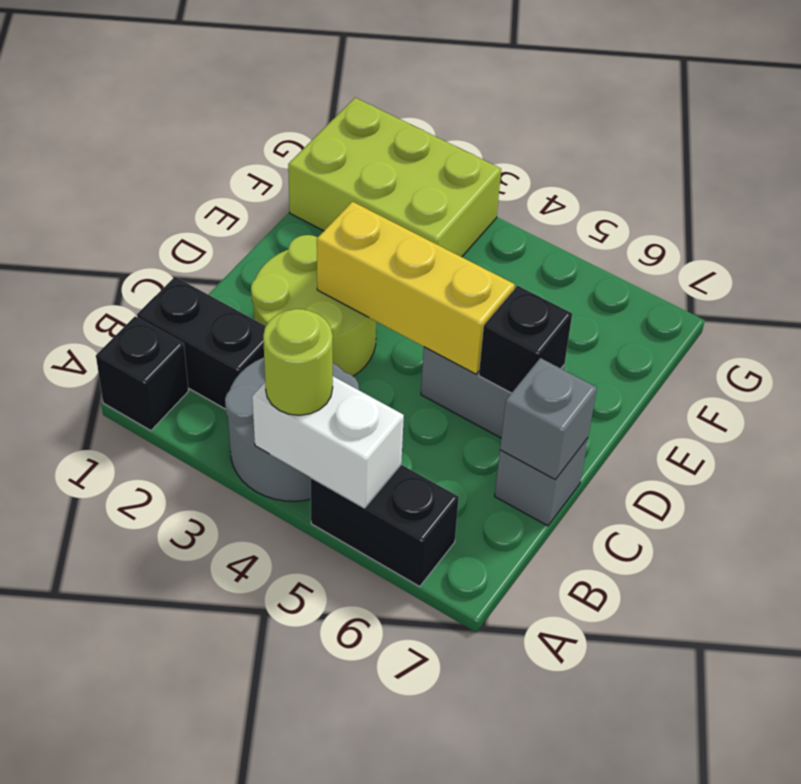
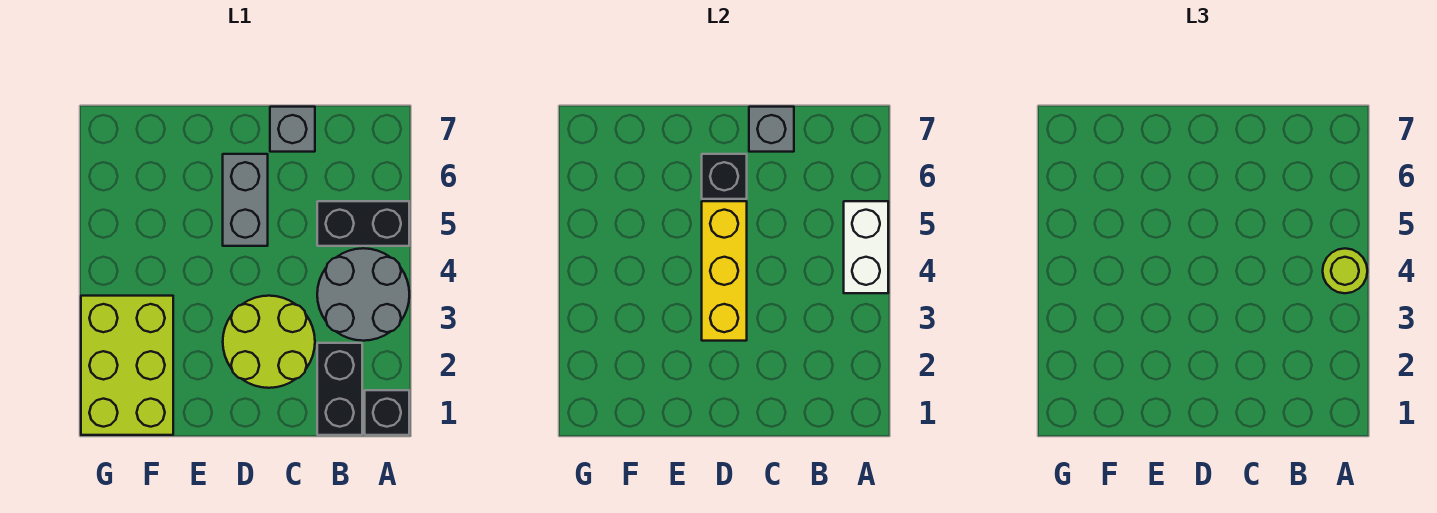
black 1x2 brick [311,465,459,586] -> black 1x2 brick turned to [317,201,409,246]

